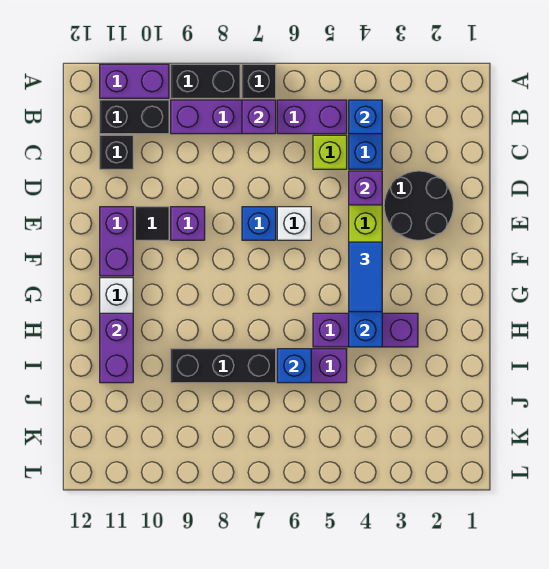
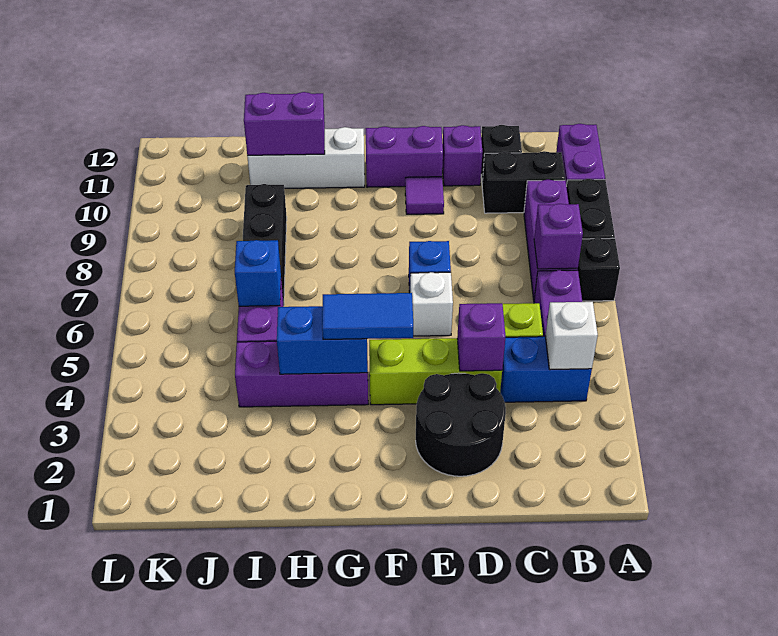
blue 1x1 brick [349,100,382,134] -> white 1x1 brick [545,302,598,370]
black 1x2 brick [100,100,169,134] -> black 1x2 brick turned to [482,151,565,213]
purple 1x1 brick [171,207,205,240] -> purple 1x1 brick moved to [442,125,483,186]
black 1x1 tile [135,207,169,240] -> purple 1x1 tile [405,177,444,214]
purple 1x3 brick [313,313,418,347] -> purple 1x3 brick turned to [235,341,368,407]

